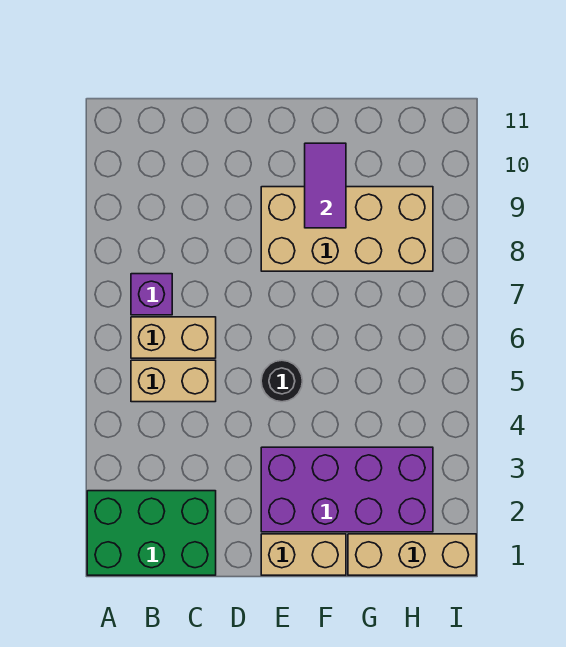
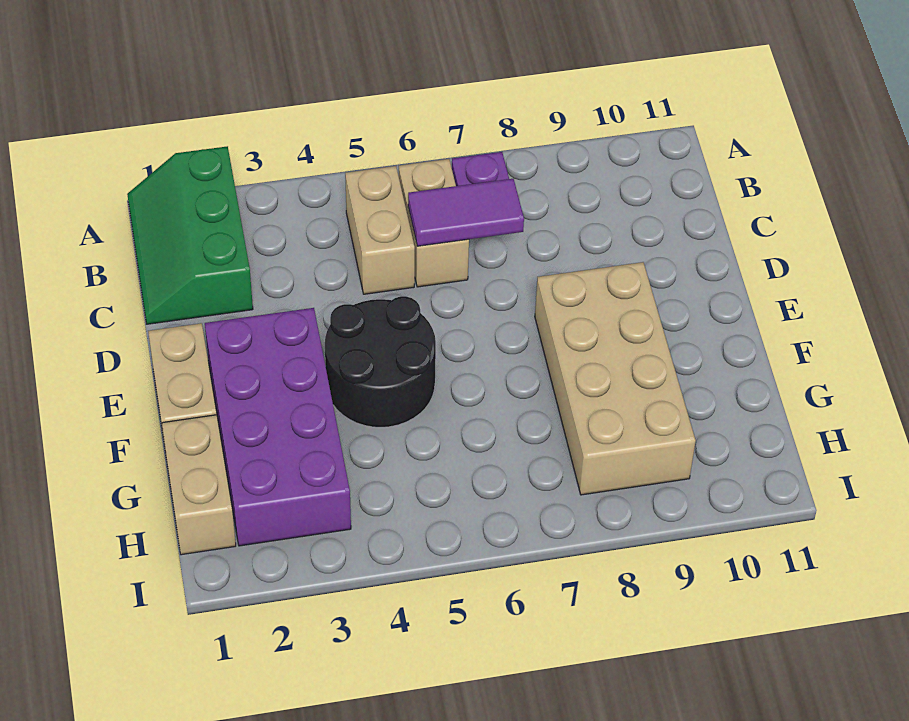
green 2x3 brick [87,491,216,575] -> green 2x3 slope [127,146,253,324]
black 1x1 round brick [261,360,302,402] -> black 2x2 round brick [325,296,436,427]
purple 1x2 tile [305,143,346,228] -> purple 1x2 tile moved to [408,179,524,246]
tan 1x3 brick [348,534,476,575] -> tan 1x2 brick [162,415,236,555]

